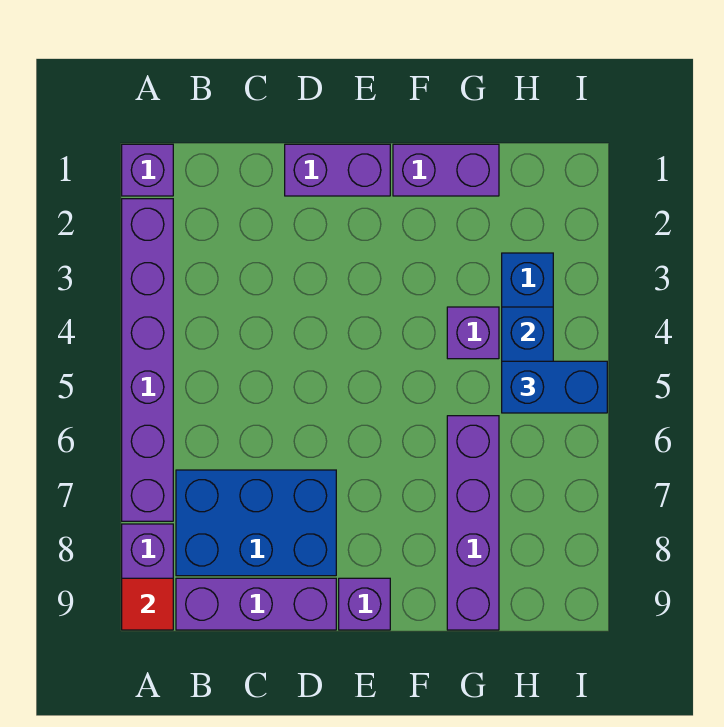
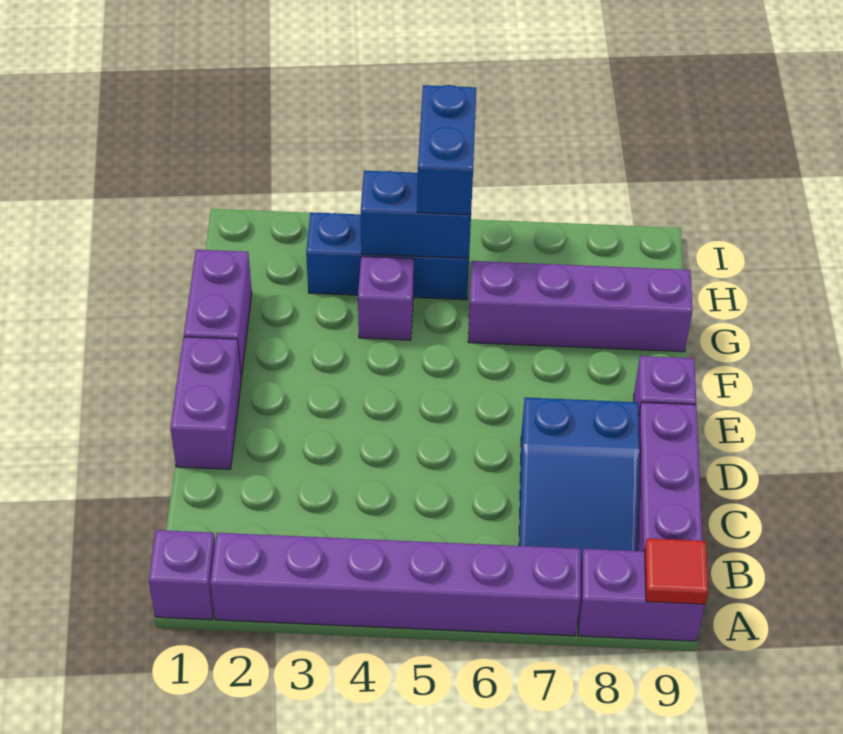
blue 2x3 brick [176,470,336,576] -> blue 2x3 slope [519,398,639,568]

